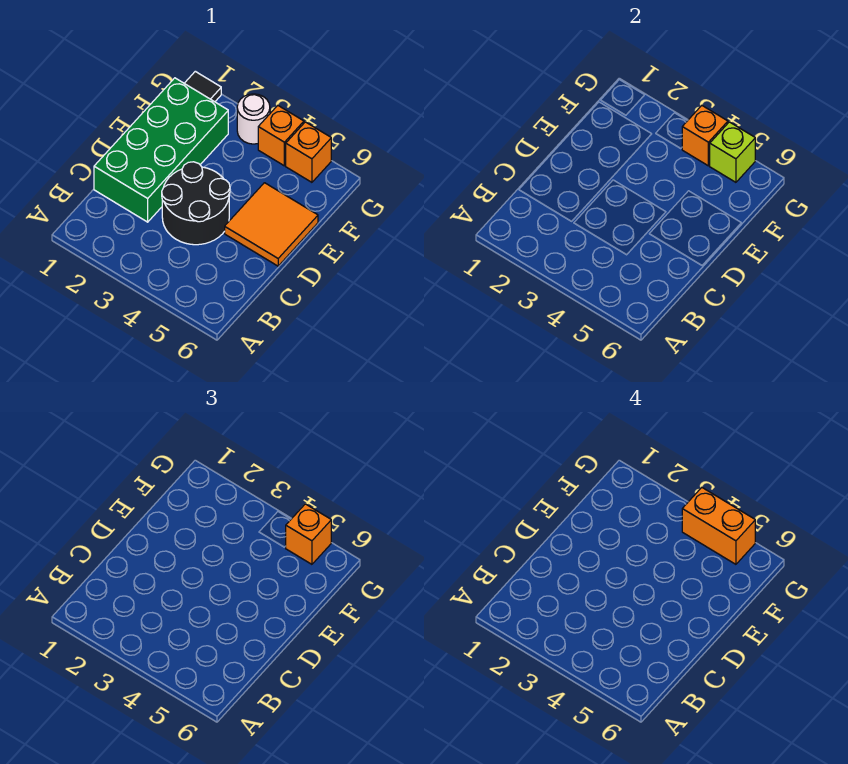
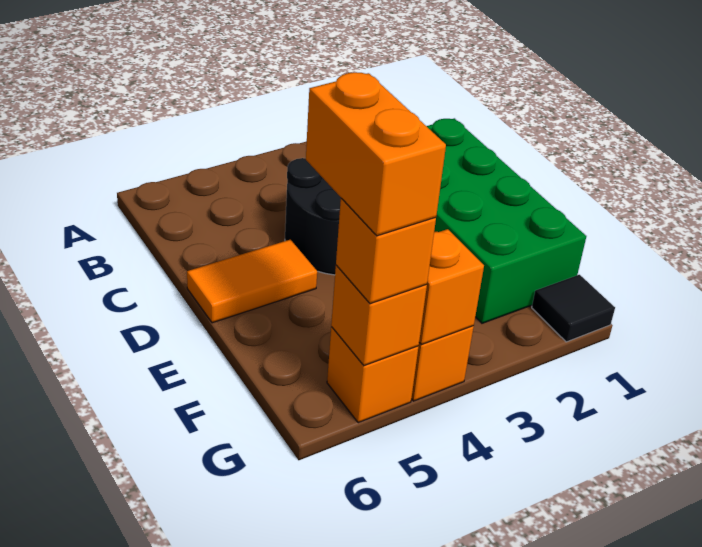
orange 2x2 tile [225,183,318,266] -> orange 1x2 tile [187,240,317,323]
white 1x1 round brick [237,94,270,144] -> none
orange 1x2 brick [682,488,755,564] -> orange 1x2 brick turned to [306,72,446,236]
lime 1x1 brick [710,122,755,182] -> orange 1x1 brick [331,265,427,366]

